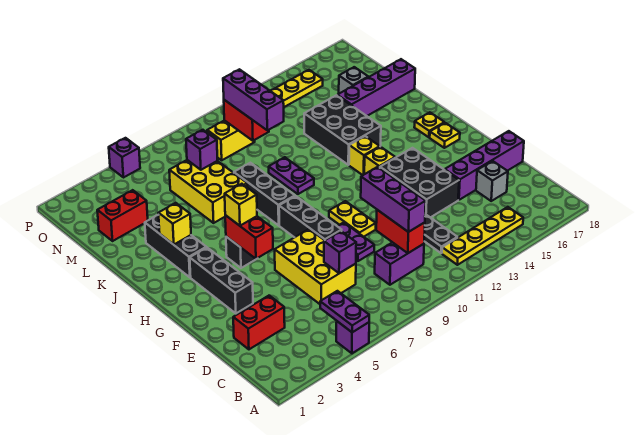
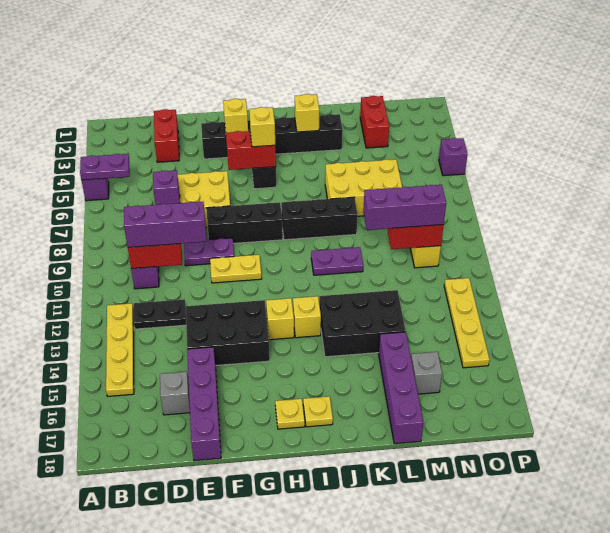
none -> yellow 1x1 brick [223,99,248,133]
purple 1x1 brick [186,130,218,170] -> none

